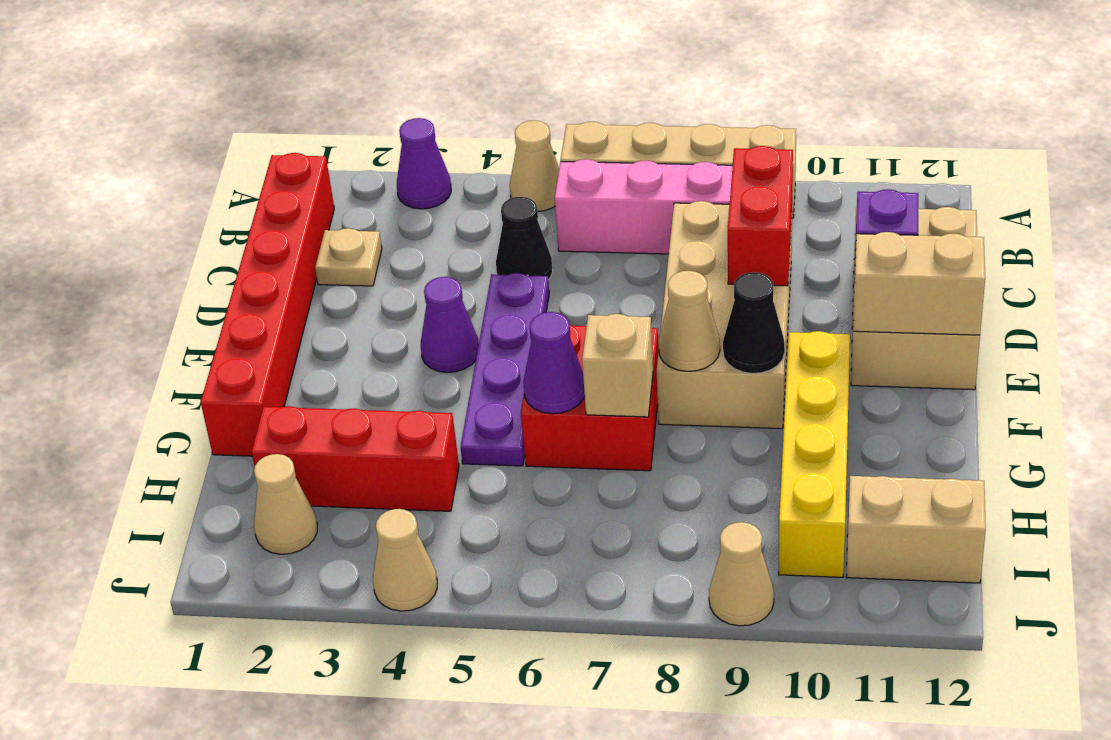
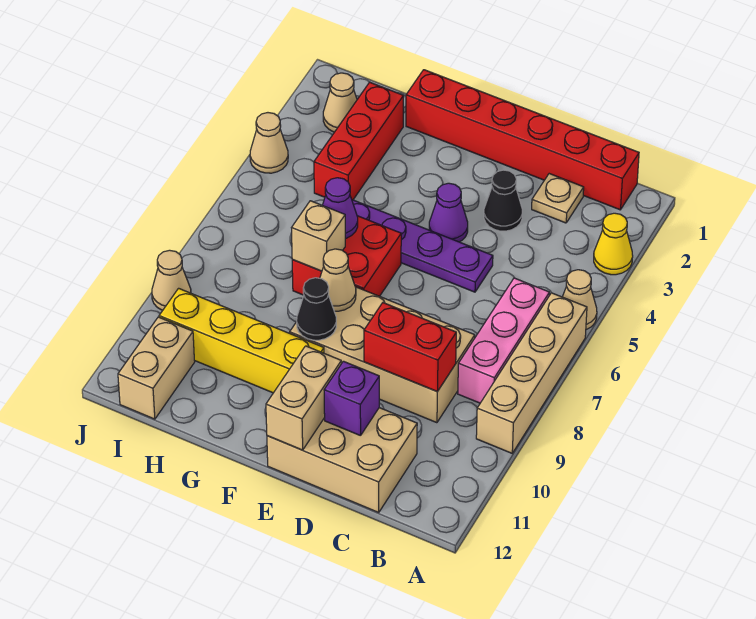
purple 1x1 cone [397,118,451,209] -> yellow 1x1 cone [594,213,633,275]
black 1x1 cone [496,197,553,280] -> black 1x1 cone moved to [484,170,522,231]

